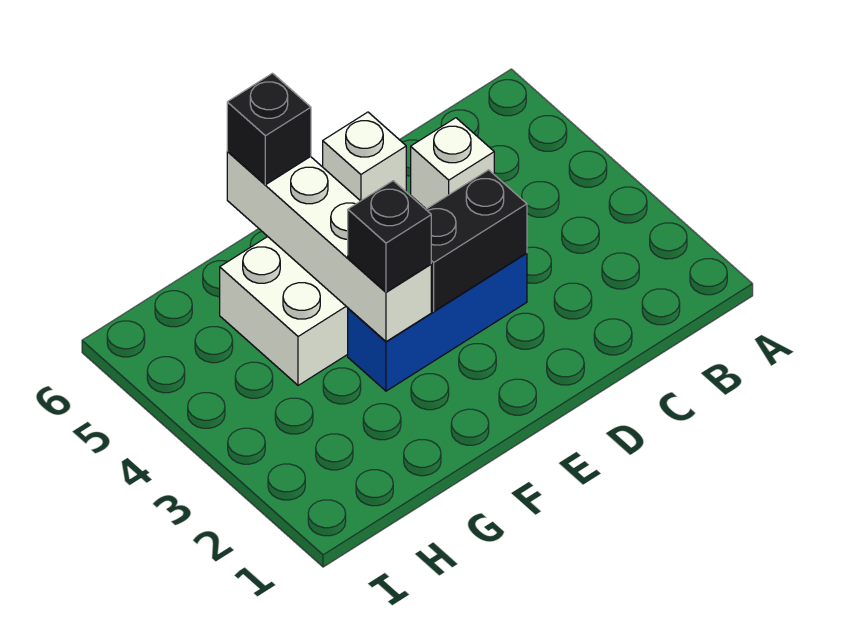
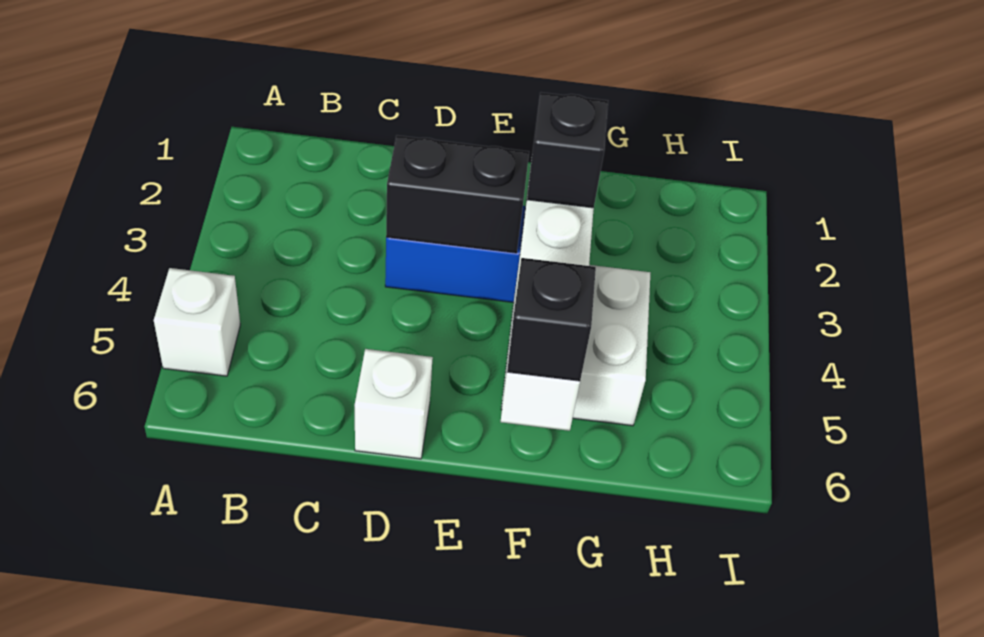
white 1x1 brick [411,118,494,209] -> white 1x1 brick moved to [154,268,240,376]

